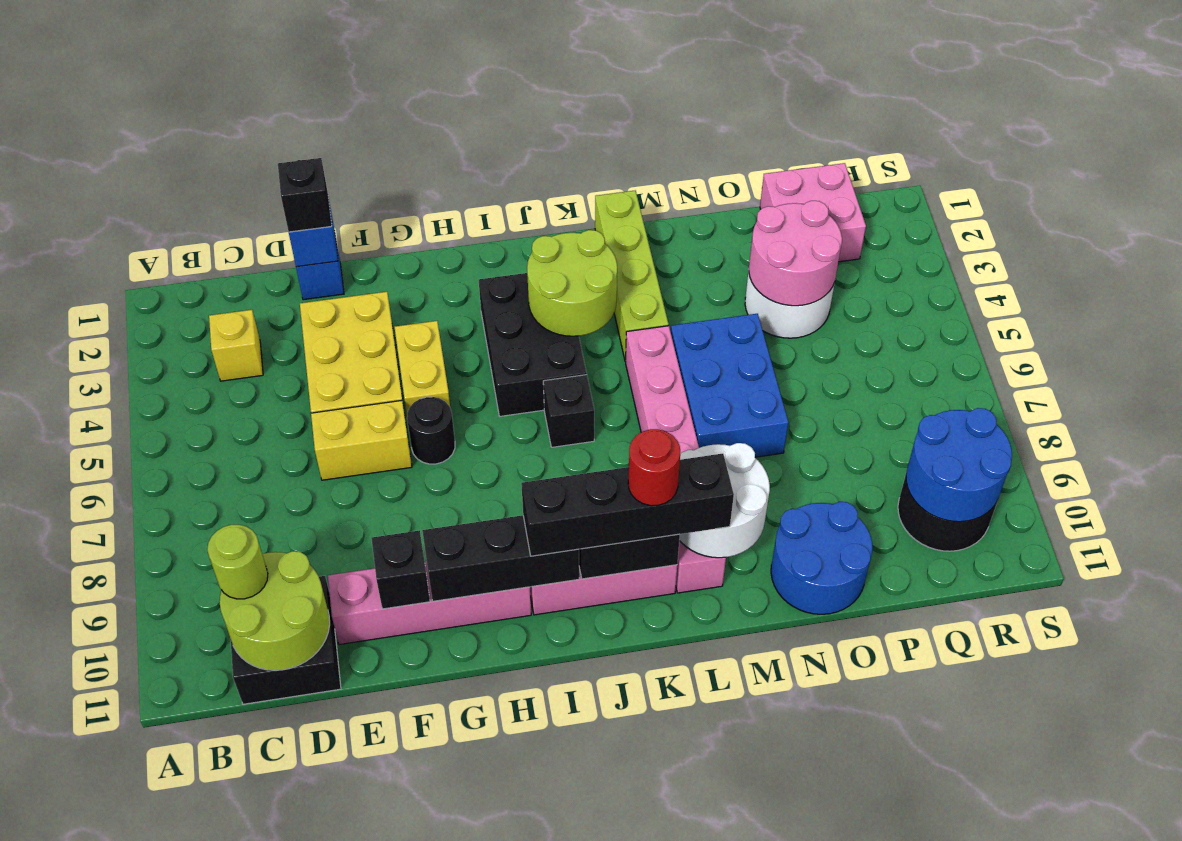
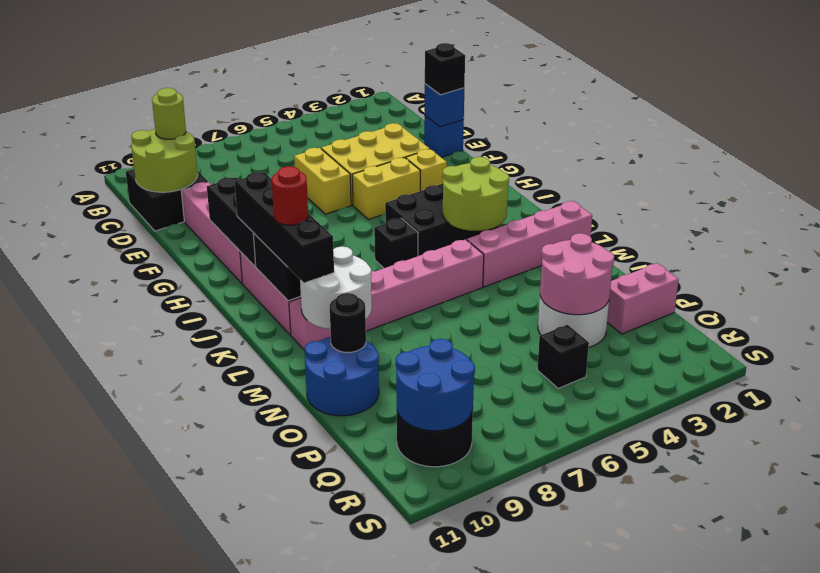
yellow 1x1 brick [209,310,263,381] -> yellow 1x1 brick moved to [406,149,447,191]
black 1x1 brick [371,530,430,609] -> black 1x1 brick moved to [537,325,589,388]
black 1x1 round brick [407,397,455,464] -> black 1x1 round brick moved to [330,293,366,353]
lime 1x4 brick [595,191,669,362] -> pink 1x4 brick [467,201,592,287]
blue 2x3 brick [671,314,789,457] -> none
pink 2x2 brick [760,163,866,262] -> pink 1x2 brick [607,263,679,334]

